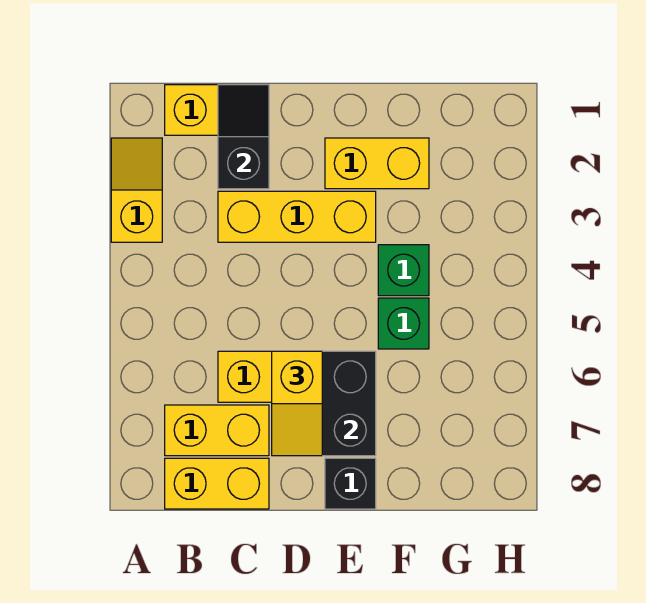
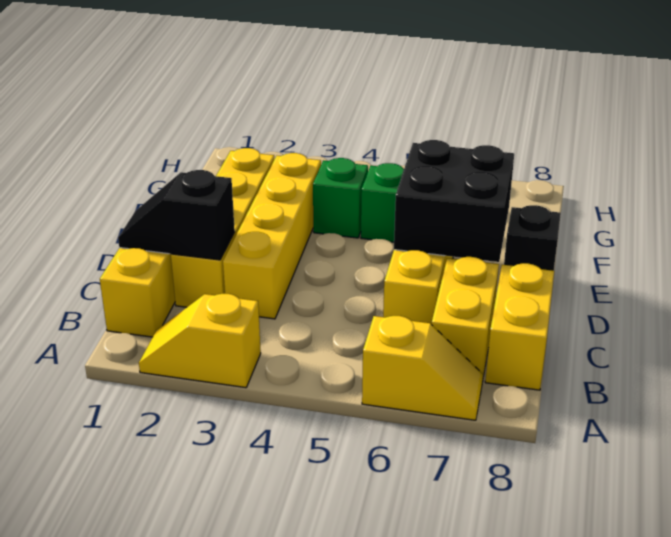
yellow 1x3 brick [218,191,376,242] -> yellow 1x4 brick [223,153,321,319]
yellow 1x2 slope [272,351,322,456] -> yellow 1x2 slope moved to [362,316,483,420]
yellow 1x2 brick [325,138,429,189] -> yellow 1x4 brick [171,148,274,307]

